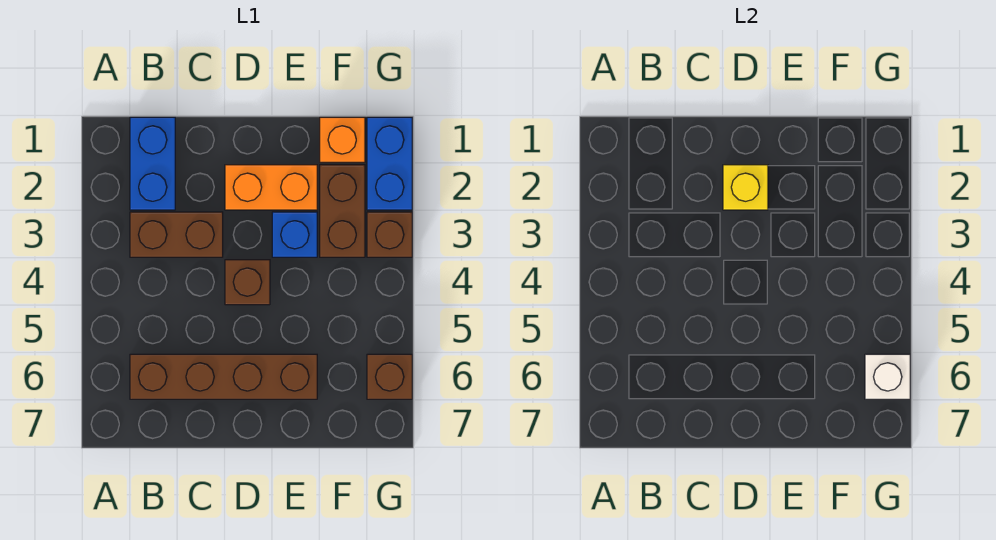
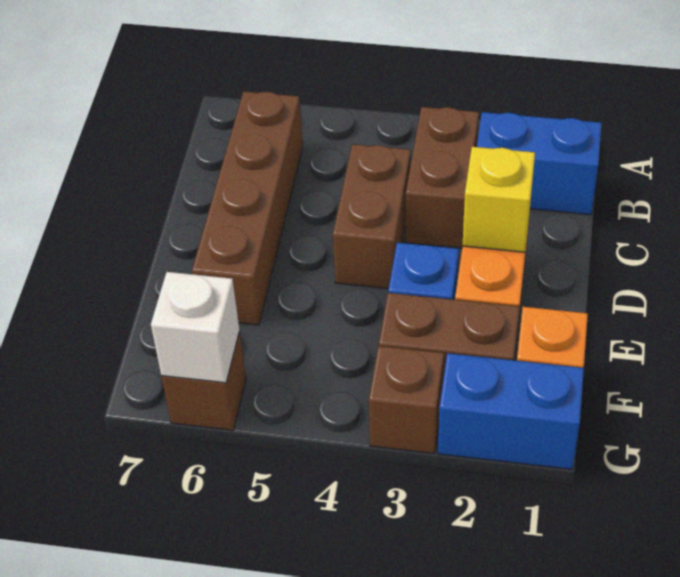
brown 1x1 brick [225,260,270,305] -> brown 1x2 brick [333,144,411,289]

